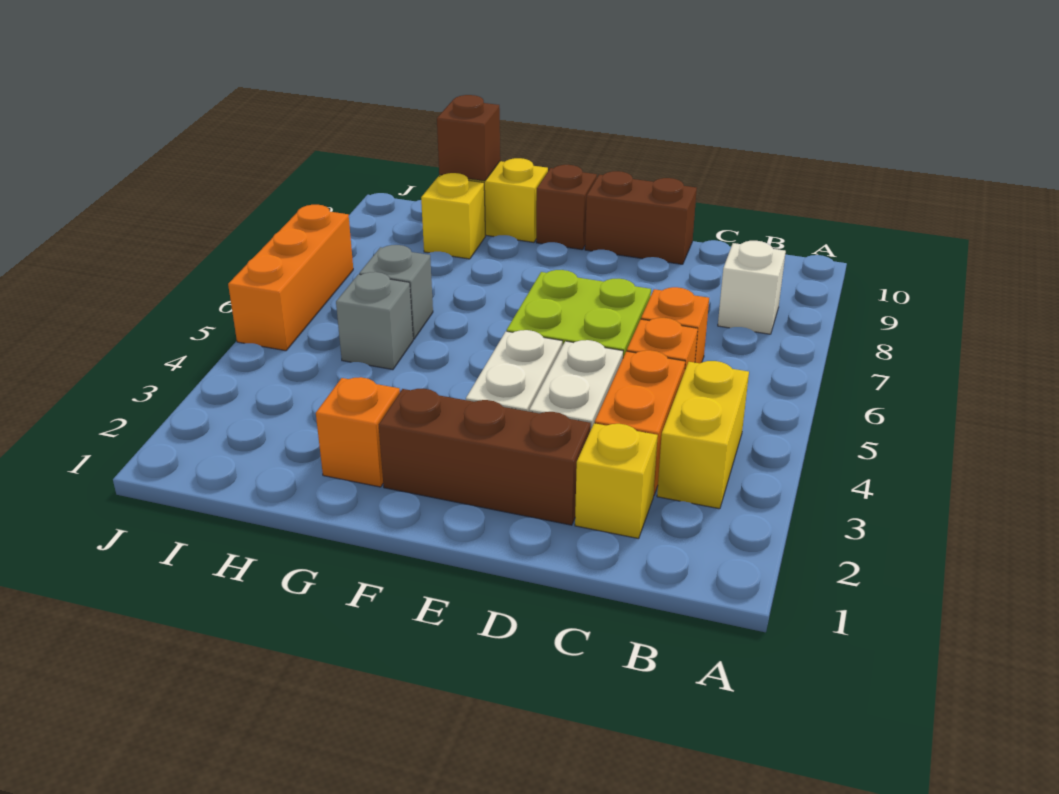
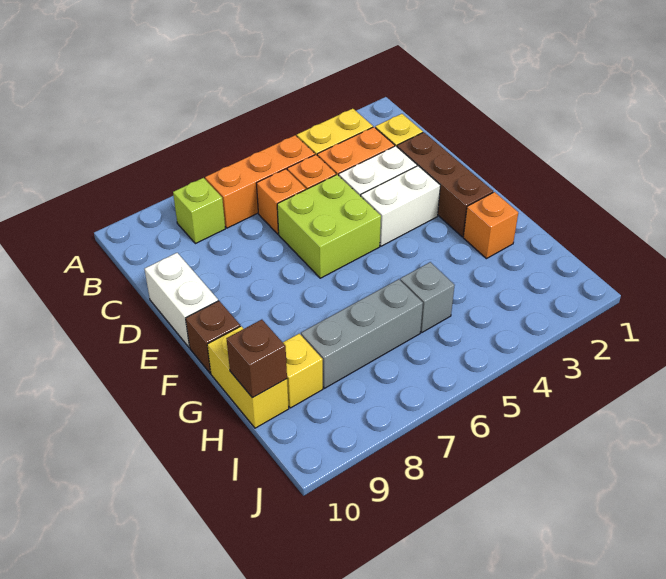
white 1x1 brick [718,241,786,334] -> lime 1x1 brick [173,178,225,244]
brown 1x2 brick [585,171,697,264] -> white 1x2 brick [145,253,218,347]
grey 1x1 brick [359,245,433,339] -> grey 1x3 brick [301,279,423,388]
orange 1x3 brick [228,205,353,351] -> orange 1x3 brick moved to [205,135,315,228]

